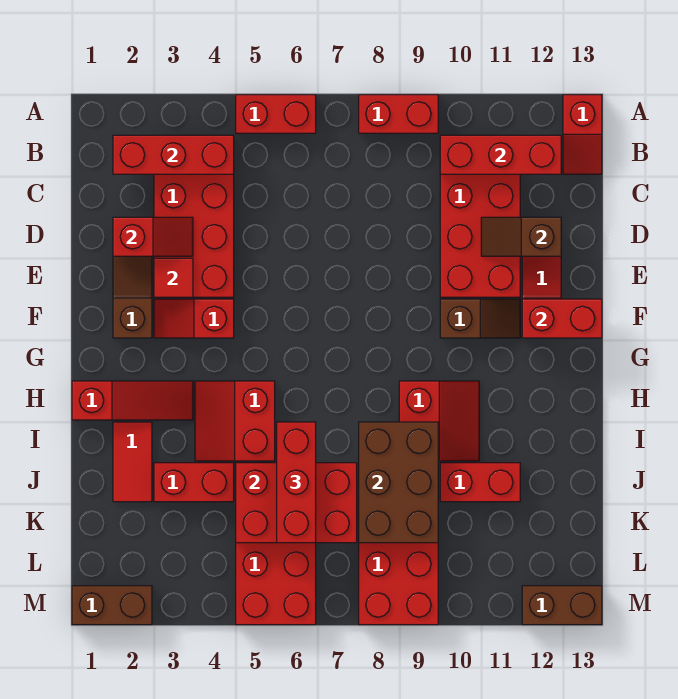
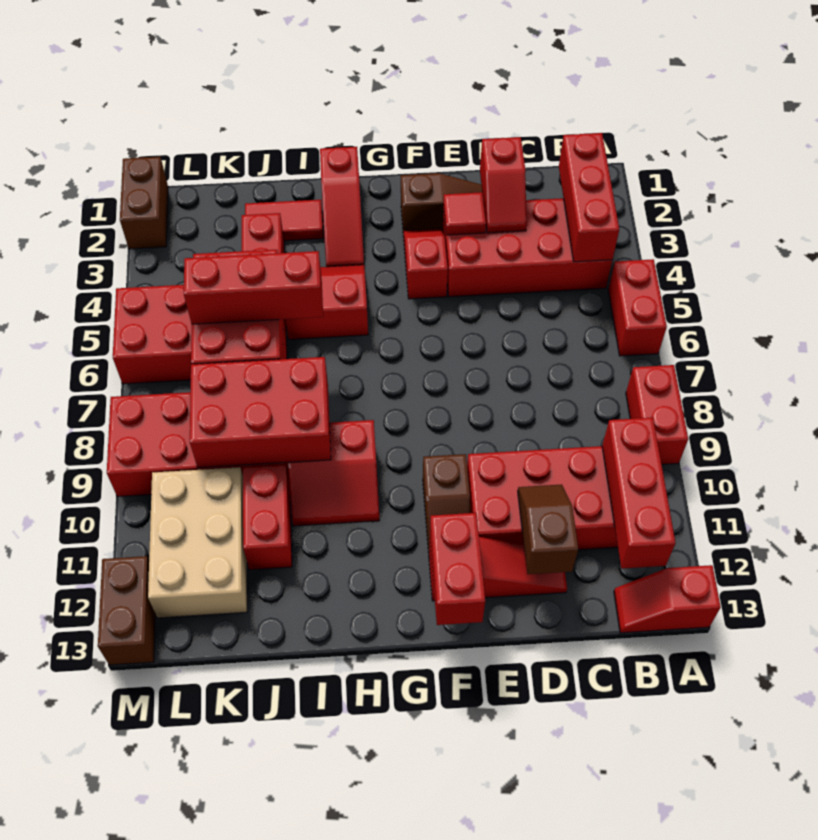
brown 2x3 brick [359,422,438,543] -> red 2x3 brick [190,357,331,468]
none -> tan 2x3 brick [148,467,247,618]

